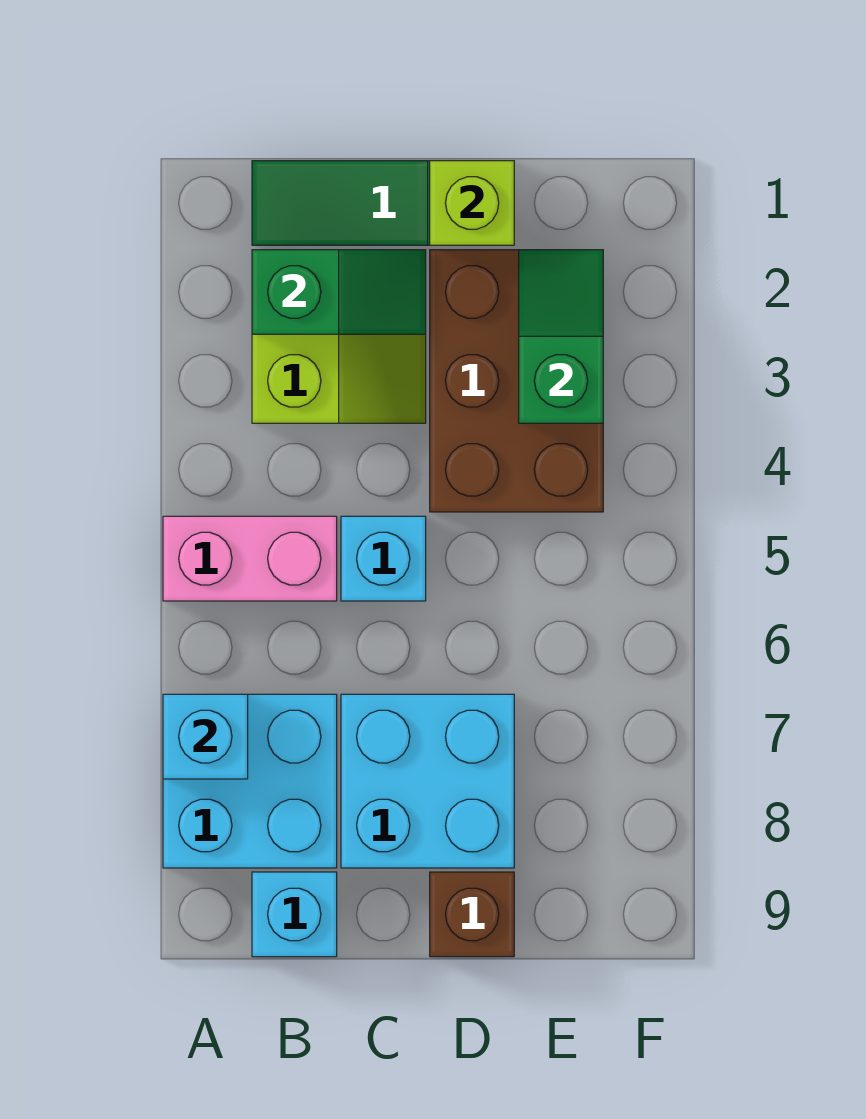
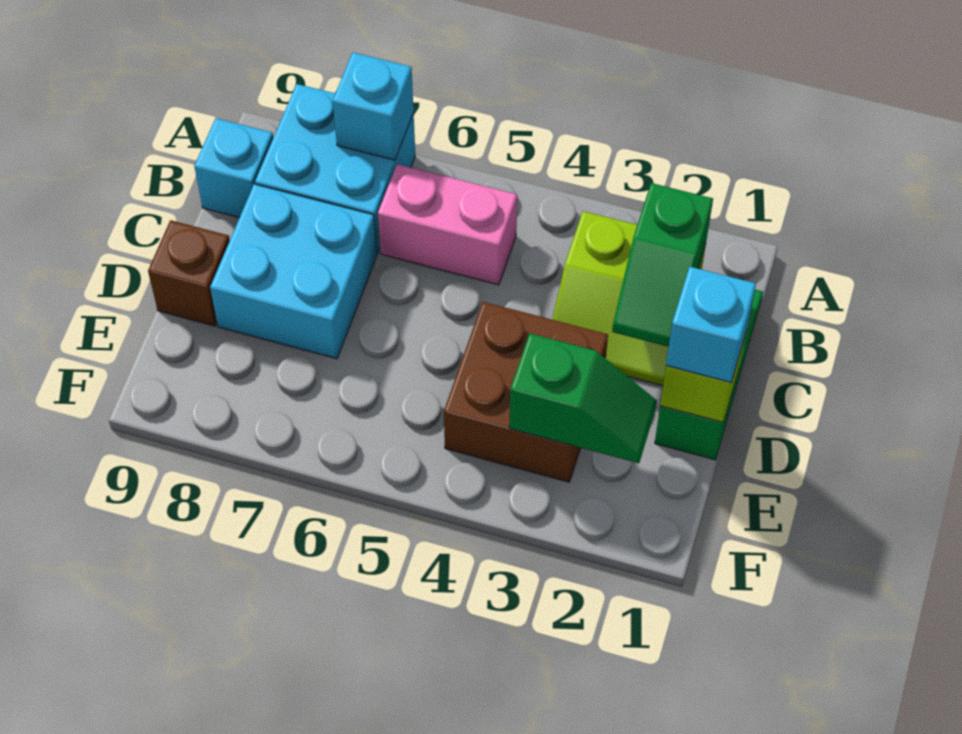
pink 1x2 brick [163,516,337,601] -> pink 1x2 brick turned to [378,164,517,285]
cyan 1x1 brick [341,516,426,601] -> cyan 1x1 brick moved to [666,267,756,382]
brown 2x3 brick [430,250,603,512] -> brown 2x2 brick [444,302,608,482]

